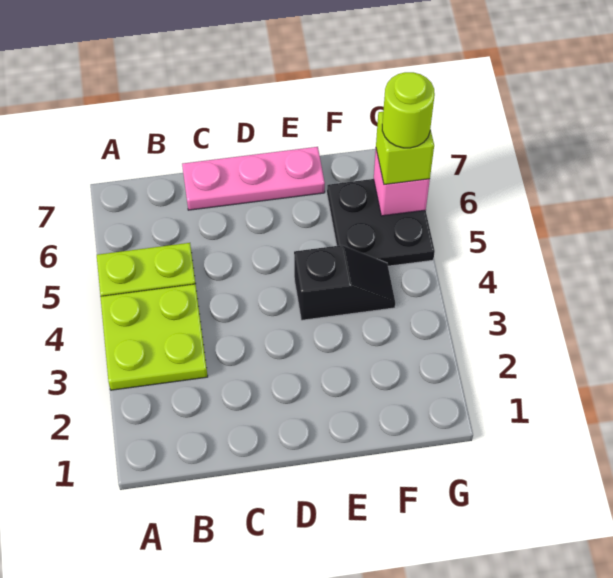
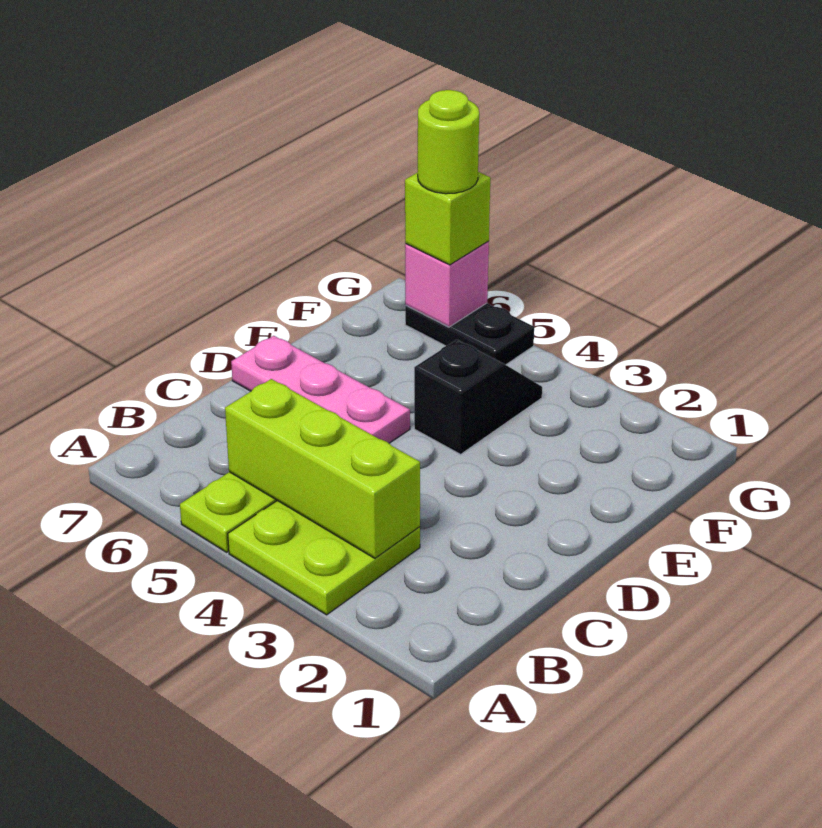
none -> lime 1x3 brick [225,379,420,558]
pink 1x3 plate [182,147,325,210] -> pink 1x3 plate turned to [231,336,410,443]
black 2x2 plate [327,179,435,266] -> black 1x2 plate [405,303,534,365]

